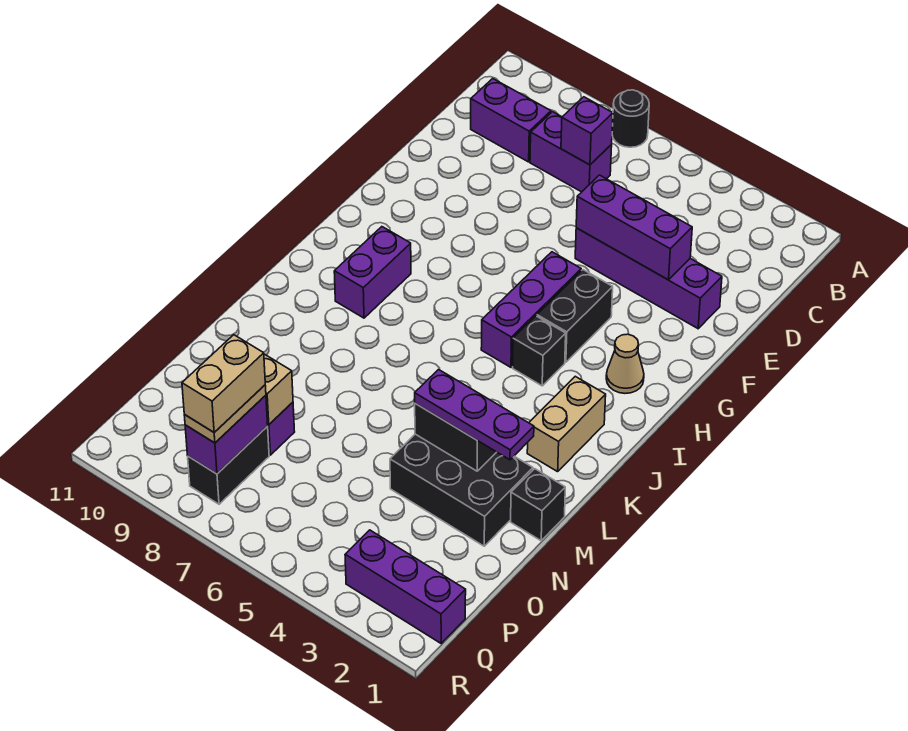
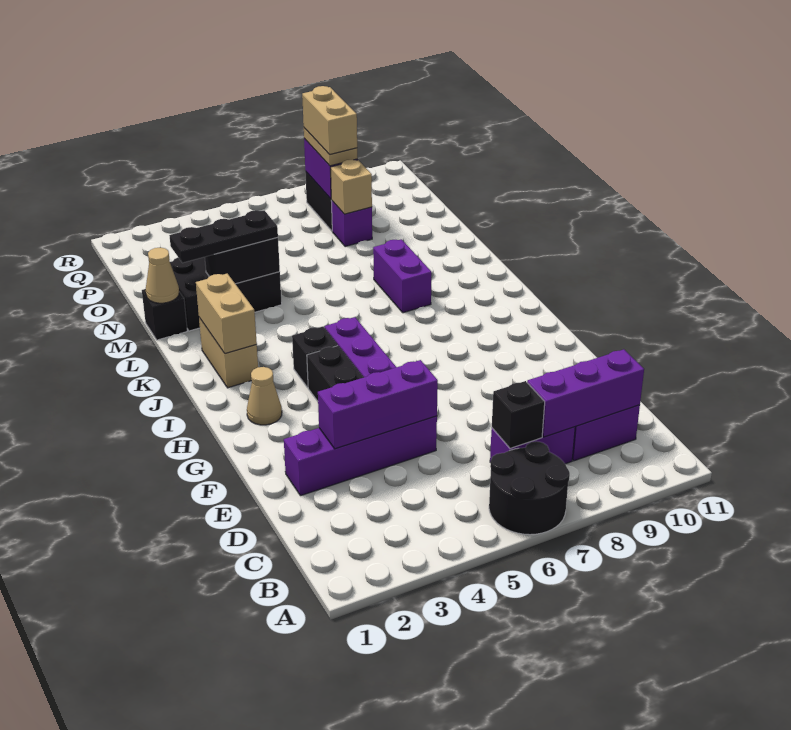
black 1x1 round brick [612,90,649,147] -> black 2x2 round brick [489,441,570,535]
purple 1x1 brick [561,97,613,165] -> black 1x1 brick [492,381,545,449]
purple 1x2 brick [334,227,411,318] -> purple 1x2 brick moved to [373,239,432,313]
none -> tan 1x2 brick [196,274,257,353]
none -> tan 1x1 cone [146,248,179,303]
purple 1x3 plate [415,370,534,460] -> black 1x3 plate [169,210,278,263]
purple 1x3 brick [345,530,466,643] -> purple 1x3 brick moved to [527,349,644,437]

